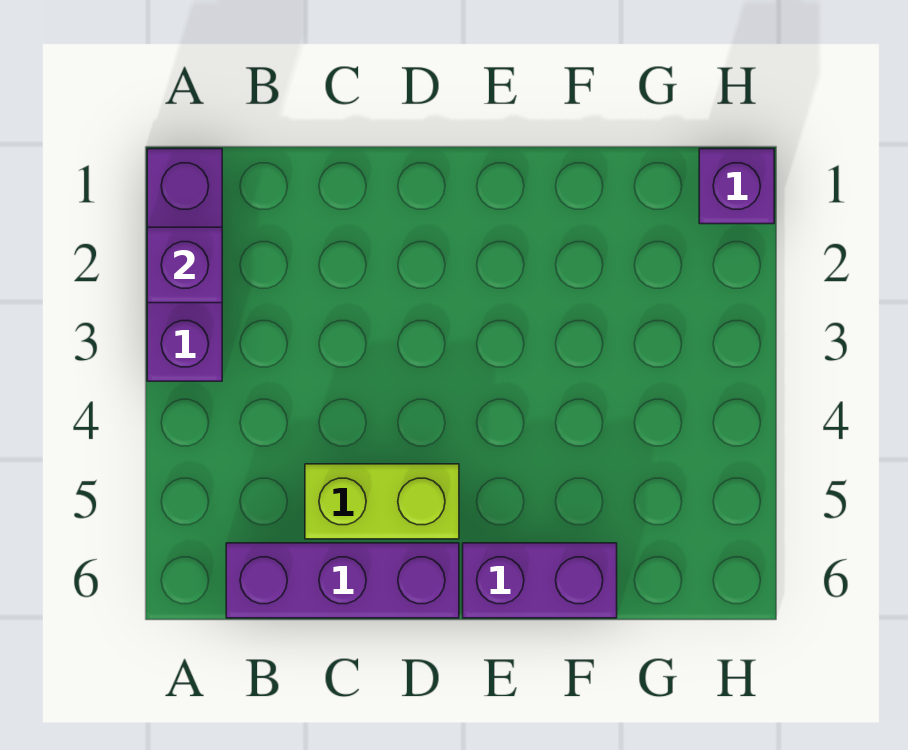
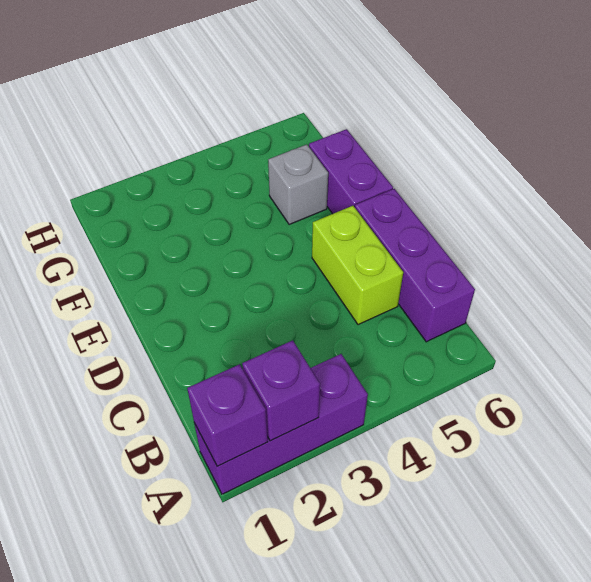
none -> grey 1x1 brick [268,145,328,225]
purple 1x1 brick [699,149,774,224] -> purple 1x1 brick moved to [187,364,268,466]

